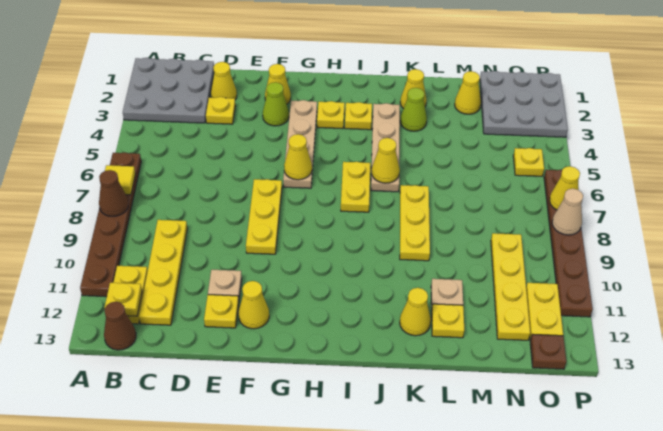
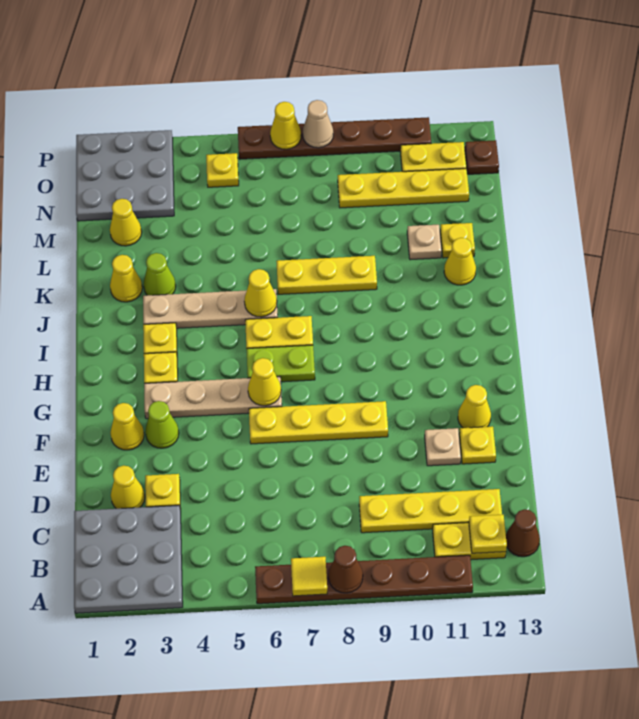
yellow 1x3 plate [246,179,282,254] -> yellow 1x4 plate [249,401,388,444]
none -> lime 1x2 plate [246,345,315,382]

